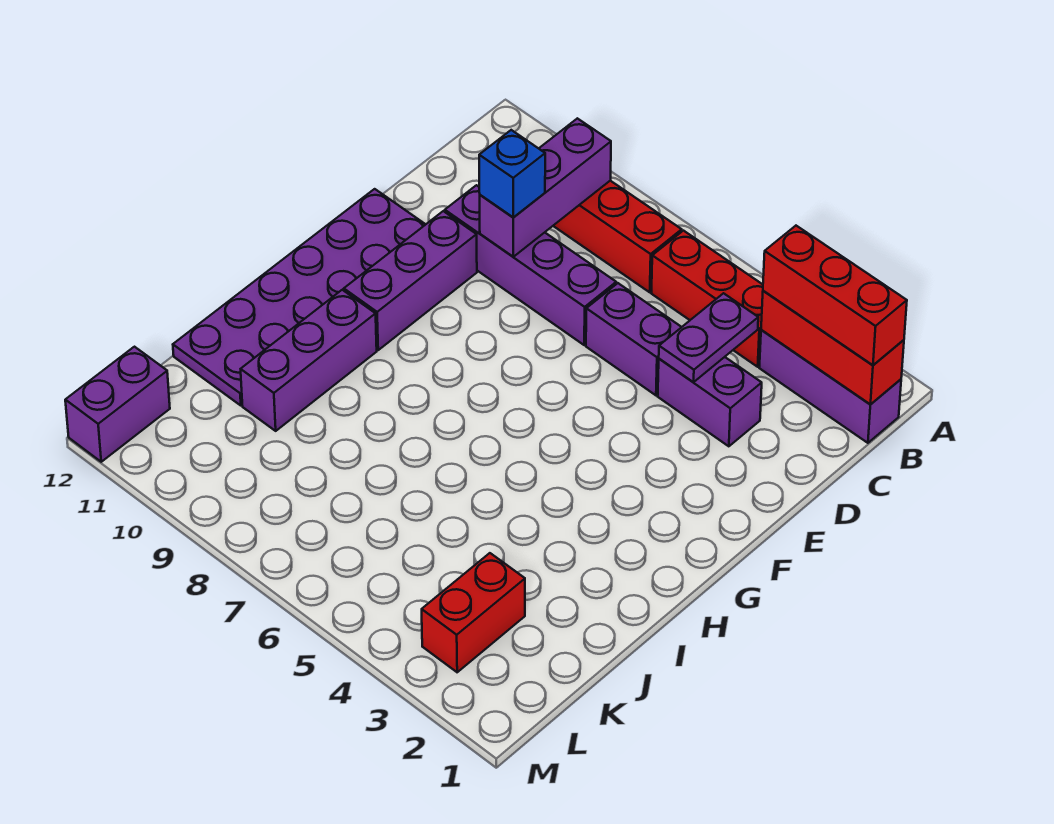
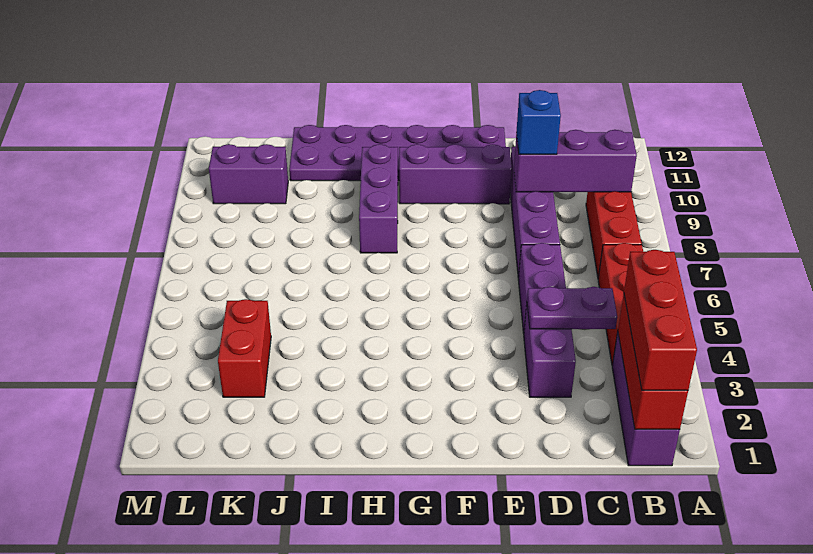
purple 1x3 brick [241,290,377,431] -> purple 1x3 brick turned to [359,144,398,253]
red 1x2 brick [422,553,525,672] -> red 1x2 brick turned to [218,299,271,397]
purple 1x2 brick [65,347,170,462] -> purple 1x2 brick moved to [209,144,288,204]

